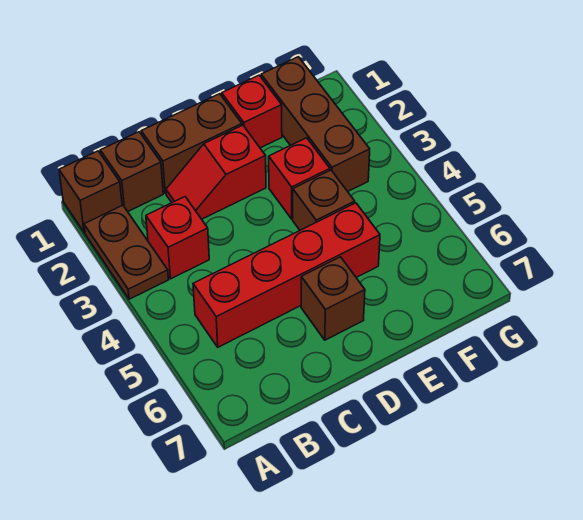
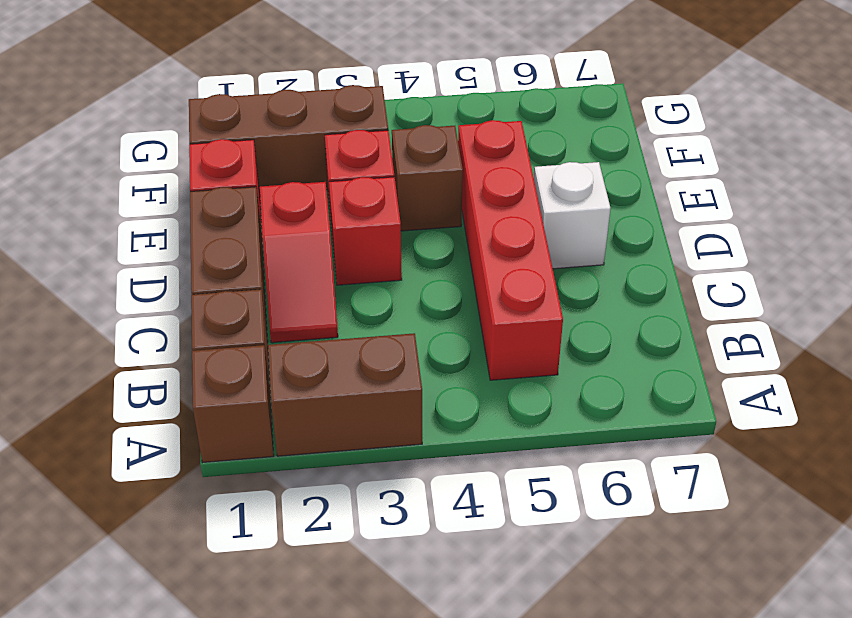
brown 1x2 plate [84,205,168,299] -> brown 1x2 brick [268,333,422,456]
red 1x1 brick [146,197,209,279] -> red 1x1 brick moved to [329,177,402,285]
brown 1x1 brick [301,257,365,340] -> white 1x1 brick [534,162,611,269]

